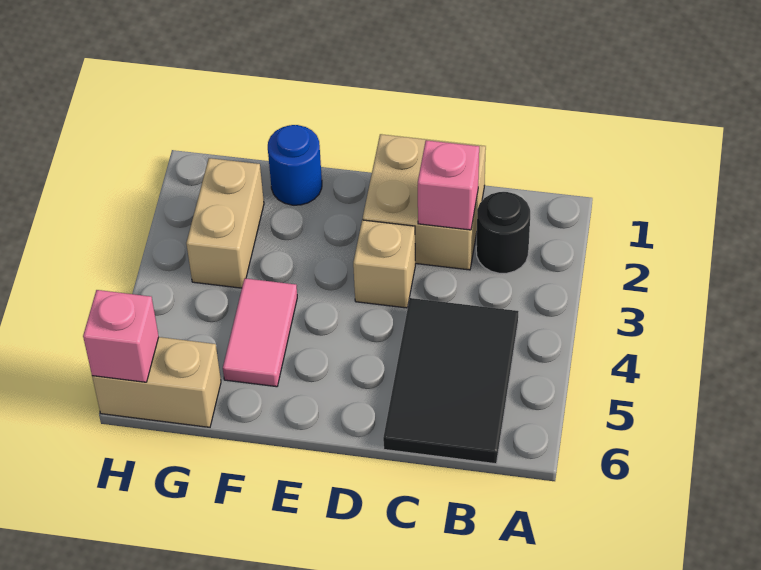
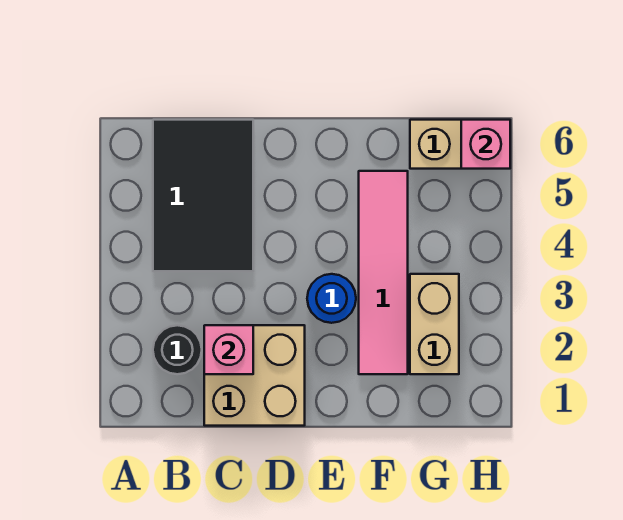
tan 1x1 brick [353,220,415,308] -> none
blue 1x1 round brick [268,125,322,205] -> blue 1x1 round brick moved to [307,274,356,323]
pink 1x2 tile [223,278,297,387] -> pink 1x4 tile [359,171,408,374]

